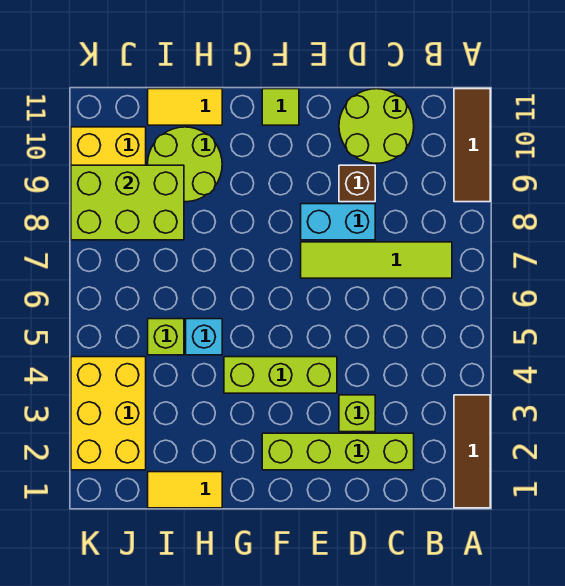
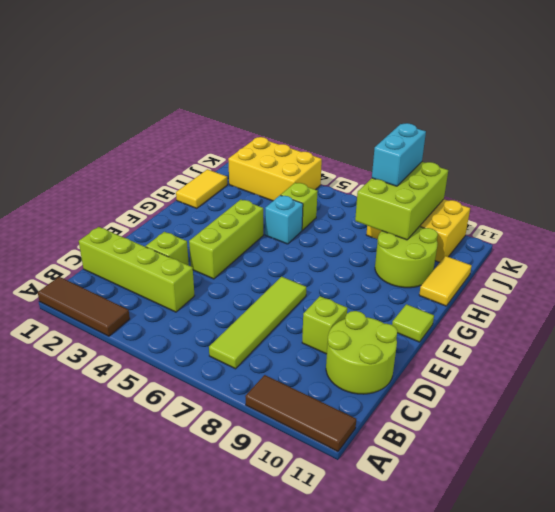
lime 1x4 brick [262,433,414,470] -> lime 1x4 brick turned to [79,227,195,312]
cyan 1x2 brick [301,204,375,240] -> cyan 1x2 brick moved to [372,123,426,186]
brown 1x1 brick [339,165,375,202] -> lime 1x1 brick [302,296,347,354]

